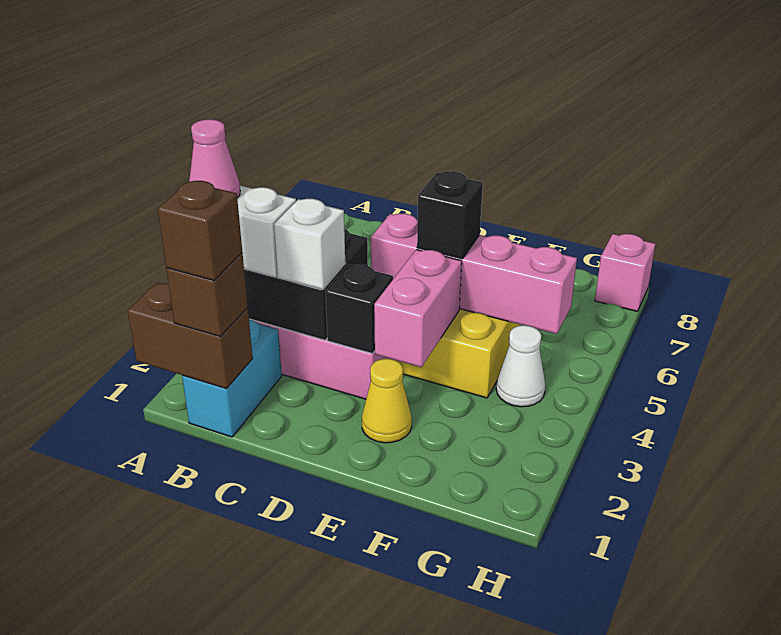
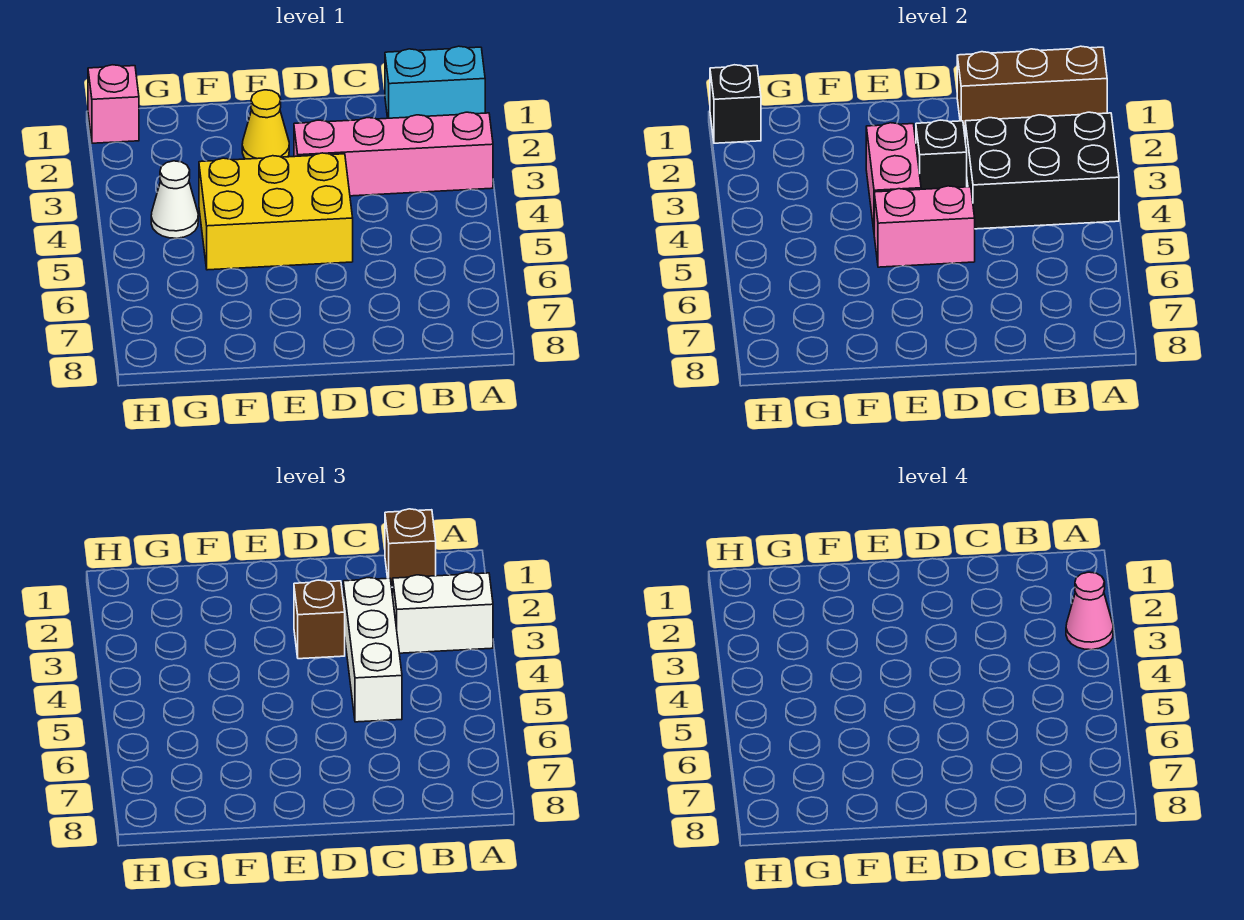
brown 1x2 brick [128,283,253,389] -> brown 1x3 brick [957,46,1107,130]
cyan 1x2 brick [182,319,282,437] -> cyan 1x2 brick turned to [385,46,485,118]
brown 1x1 brick [158,181,242,281] -> brown 1x1 brick moved to [294,580,345,659]
white 1x1 brick [274,199,345,289] -> white 1x3 brick [343,578,402,722]
pink 1x4 brick [371,214,577,334] -> pink 1x2 brick [874,186,975,267]
black 1x1 brick [417,171,483,259] -> black 1x1 brick moved to [710,65,761,143]
pink 1x1 brick [595,234,655,311] -> pink 1x1 brick moved to [88,65,139,143]

